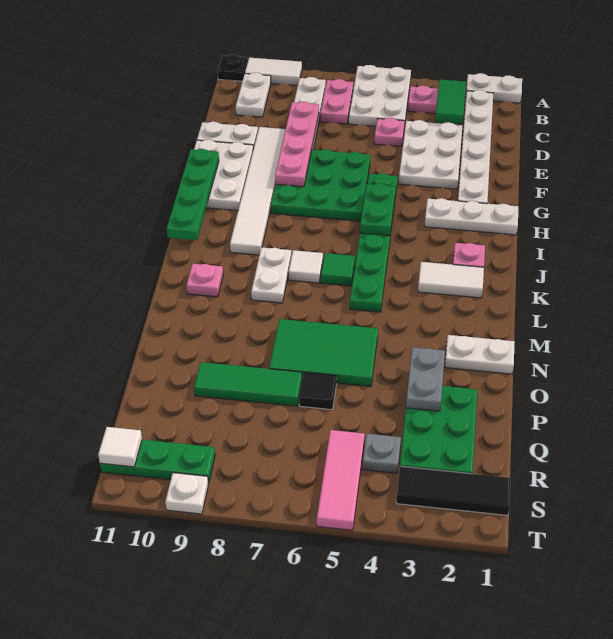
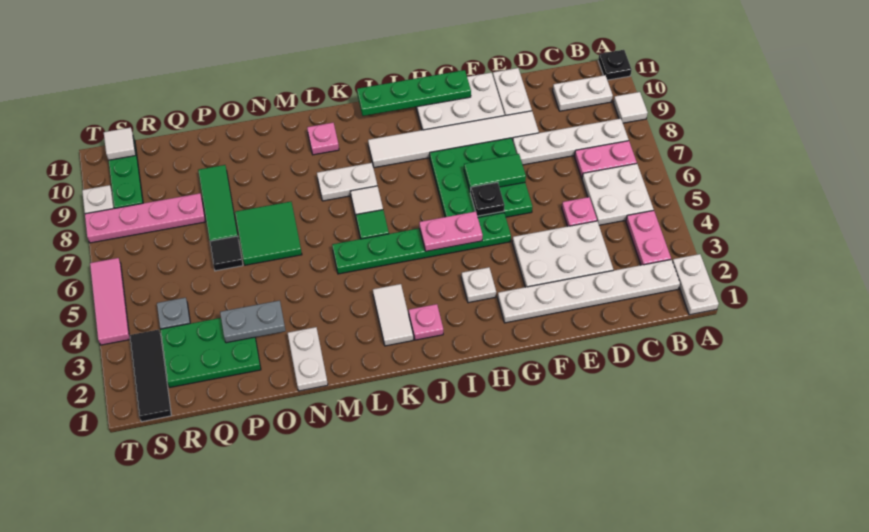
white 2x3 plate [349,65,411,126] -> white 2x2 plate [582,164,654,225]
white 1x2 tile [245,58,302,86] -> white 1x1 tile [613,92,648,123]
green 1x2 tile [435,79,466,124] -> green 1x2 tile moved to [464,154,526,192]
pink 1x4 plate [275,102,319,187] -> pink 1x4 plate moved to [85,193,205,243]
none -> black 1x1 plate [471,182,505,216]
white 1x3 plate [425,198,518,235] -> white 1x1 plate [461,267,496,303]
green 1x2 plate [360,184,396,236] -> pink 1x2 plate [419,211,483,251]
green 2x3 tile [269,319,378,387] -> green 2x2 tile [235,202,302,265]
pink 1x3 tile [317,430,365,530] -> pink 1x3 tile turned to [90,258,130,345]

